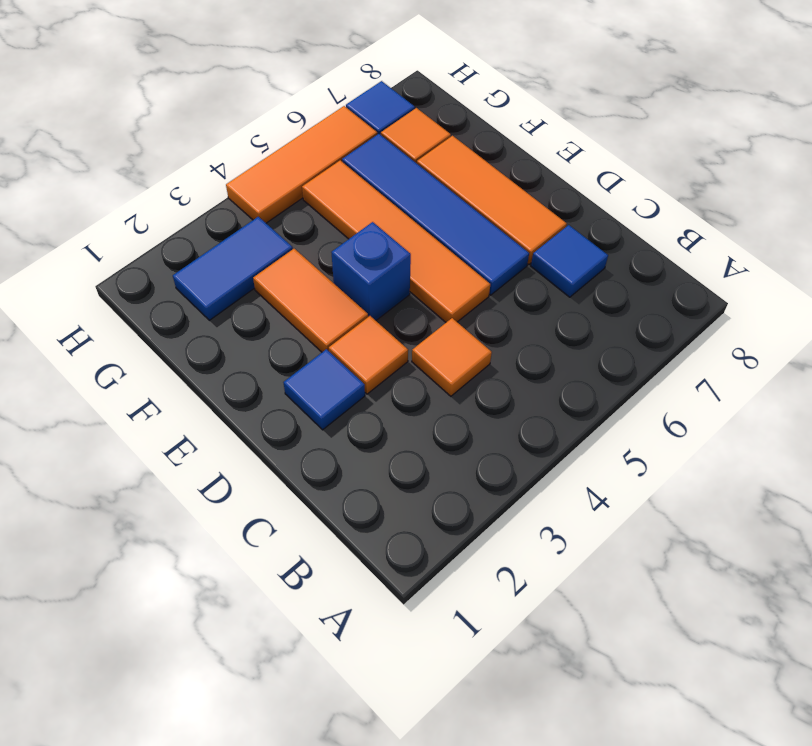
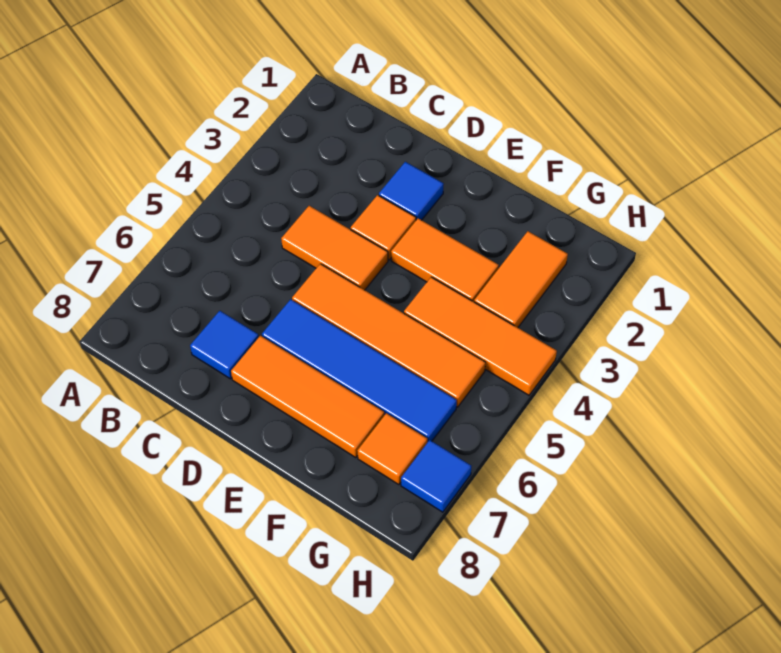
orange 1x1 tile [412,318,492,396] -> orange 1x2 tile [281,206,388,290]
blue 1x1 brick [331,222,411,320] -> none
blue 1x2 tile [173,217,293,320] -> orange 1x2 tile [474,231,568,328]
orange 1x3 tile [226,106,377,223] -> orange 1x3 tile turned to [404,277,557,395]

